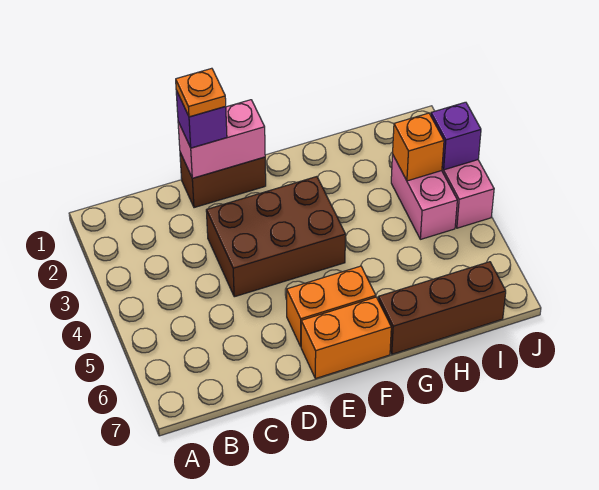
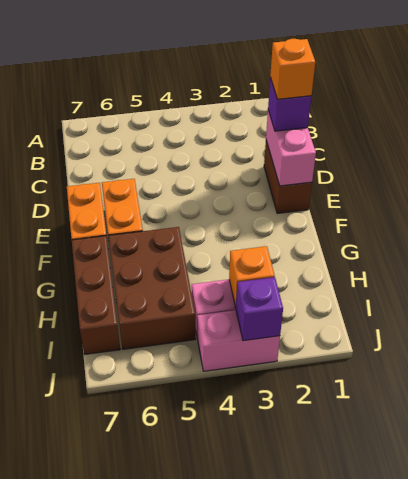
orange 1x1 plate [176,68,226,117] -> orange 1x1 brick [270,39,315,99]
brown 2x3 brick [206,177,346,297] -> brown 2x3 brick moved to [108,227,196,349]

